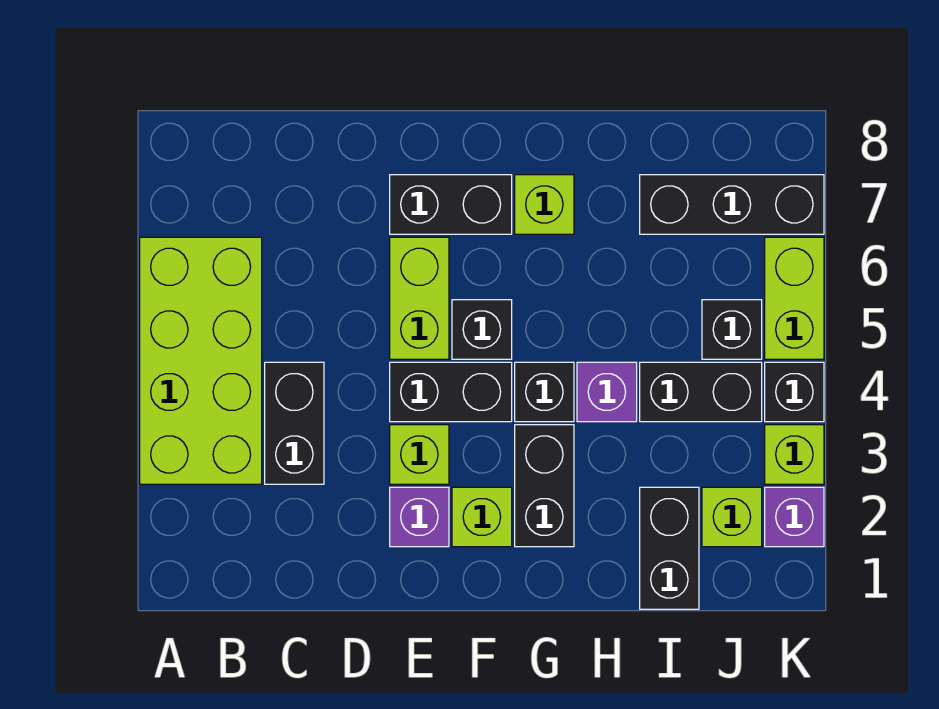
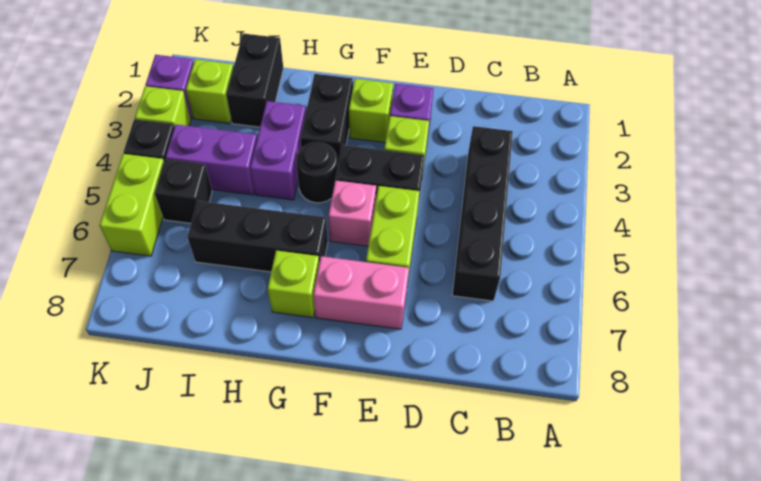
lime 2x4 brick [140,237,262,484] -> none
black 1x2 brick [265,362,324,484] -> black 1x4 brick [452,126,513,301]
black 1x2 brick [390,175,512,234] -> pink 1x2 brick [313,256,409,329]
black 1x1 brick [452,300,512,359] -> pink 1x1 brick [329,180,376,246]
black 1x1 brick [515,362,574,422] -> black 1x1 round brick [296,142,337,203]
purple 1x1 brick [577,362,637,422] -> purple 1x2 brick [250,101,306,200]
black 1x2 brick [640,362,762,422] -> purple 1x2 brick [166,124,257,195]
black 1x3 brick [640,175,824,234] -> black 1x3 brick moved to [187,201,328,272]

